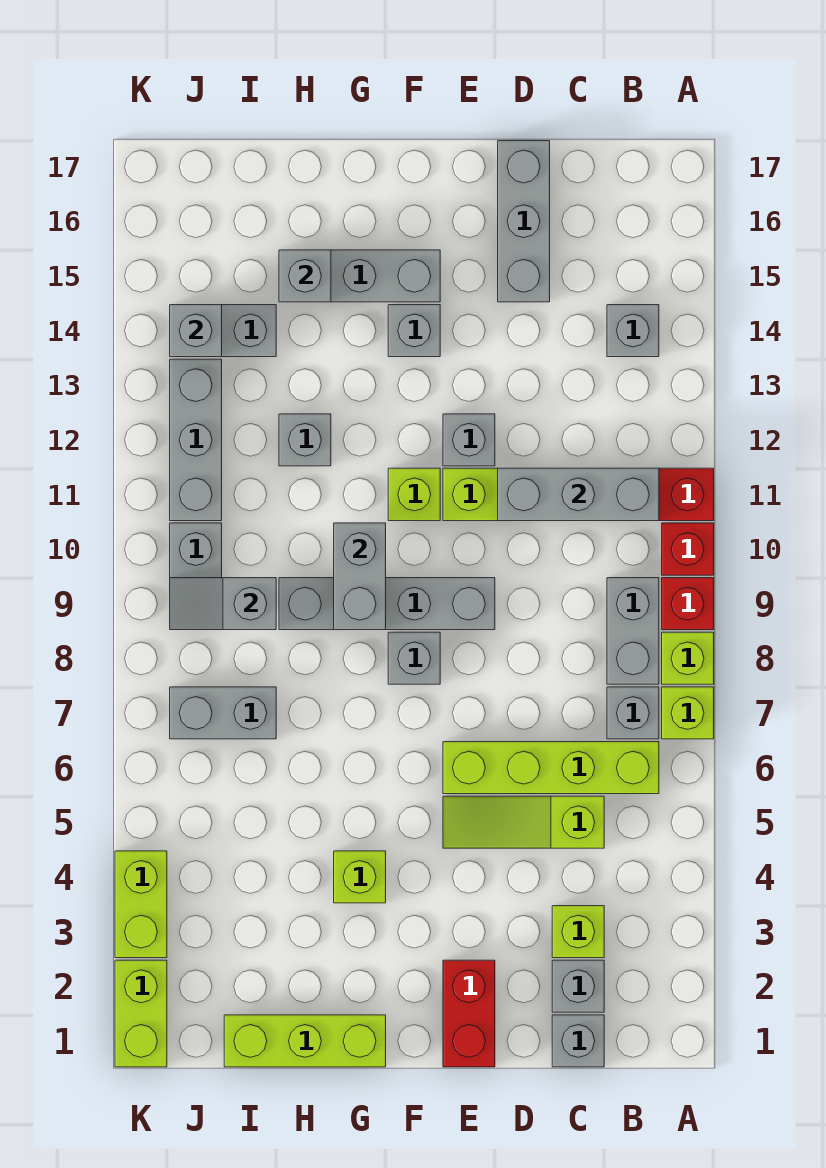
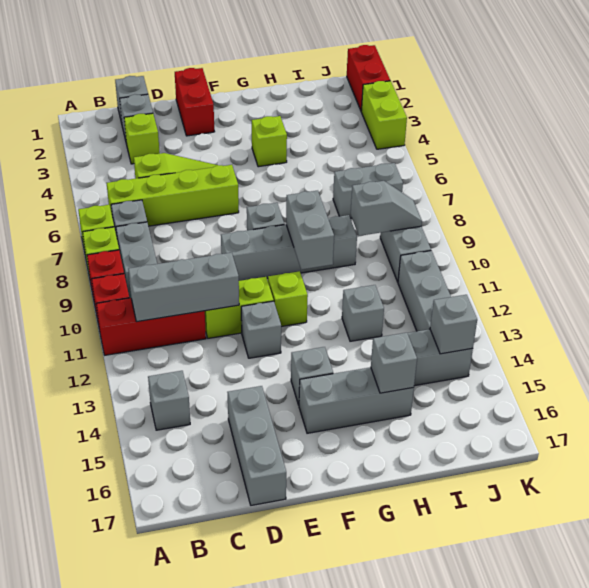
lime 1x3 brick [224,1015,386,1067] -> none
lime 1x2 brick [115,960,167,1067] -> red 1x2 brick [347,45,390,111]

